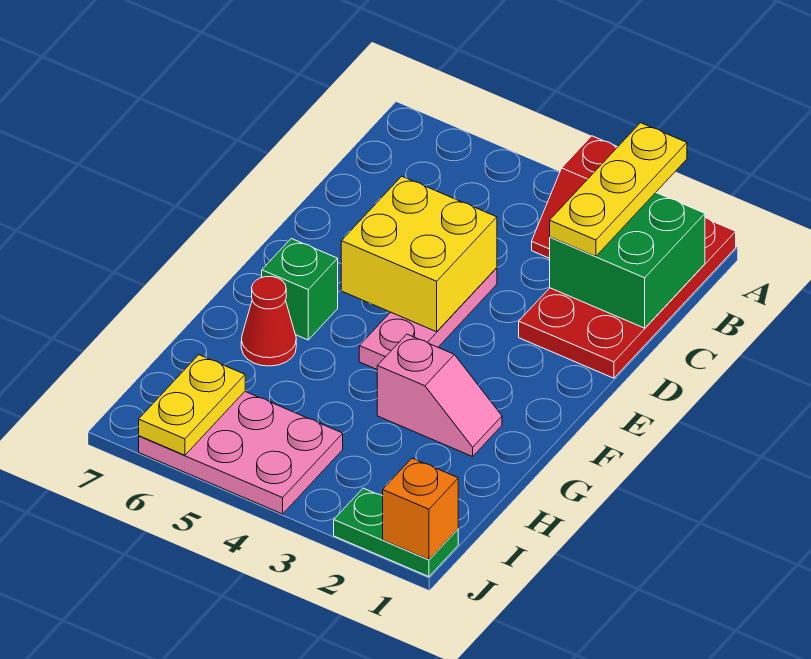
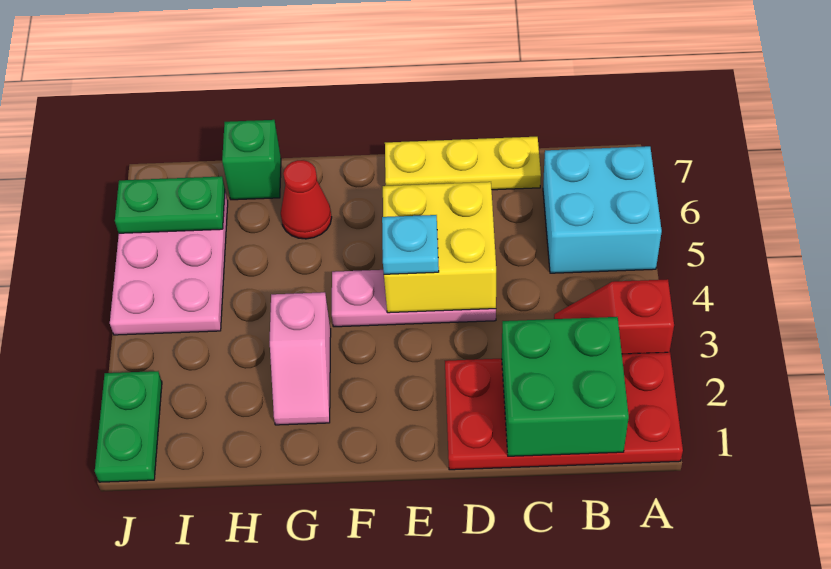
yellow 1x3 plate [550,123,687,256] -> yellow 1x3 plate moved to [385,137,541,190]
none -> cyan 2x2 brick [543,146,662,273]
none -> cyan 1x1 plate [382,215,439,274]
green 1x1 brick [262,239,338,340] -> green 1x1 brick moved to [222,120,281,200]
yellow 1x2 plate [139,355,245,455] -> green 1x2 plate [115,176,225,233]
orange 1x1 brick [383,458,458,560] -> none

